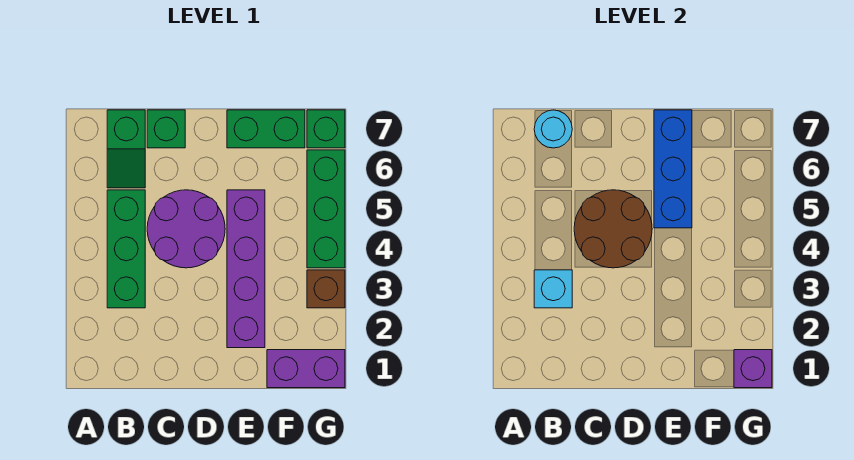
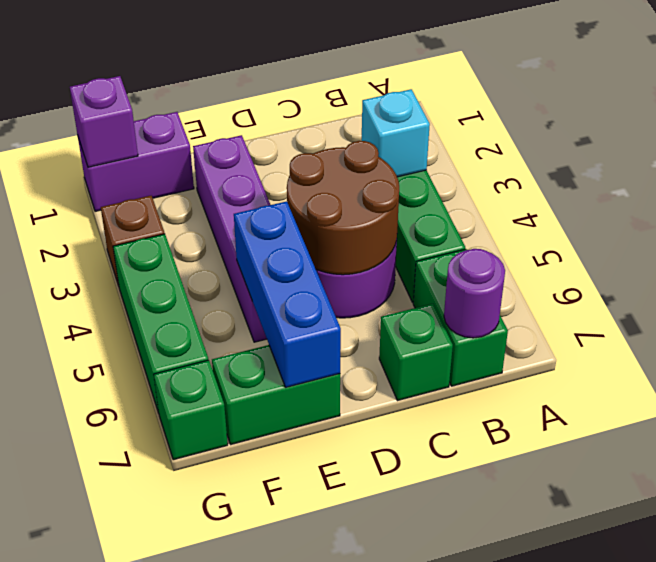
green 1x2 slope [107,110,145,188] -> green 1x2 brick [413,249,508,386]
cyan 1x1 round brick [534,110,572,148] -> purple 1x1 round brick [444,249,505,338]

